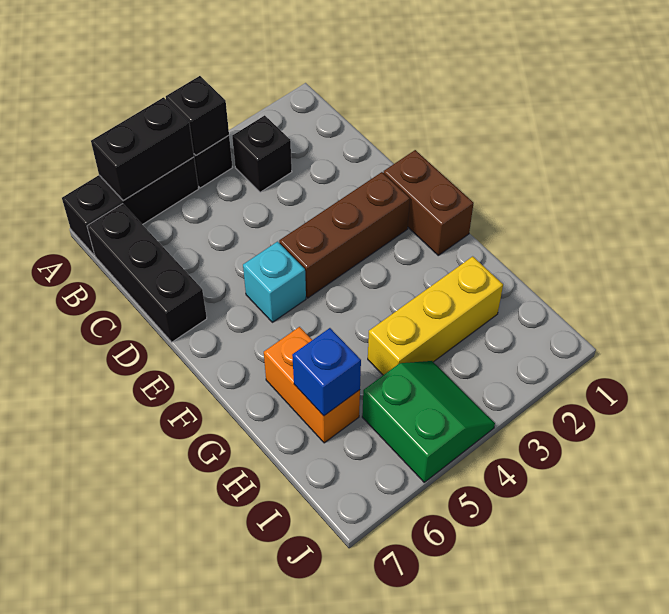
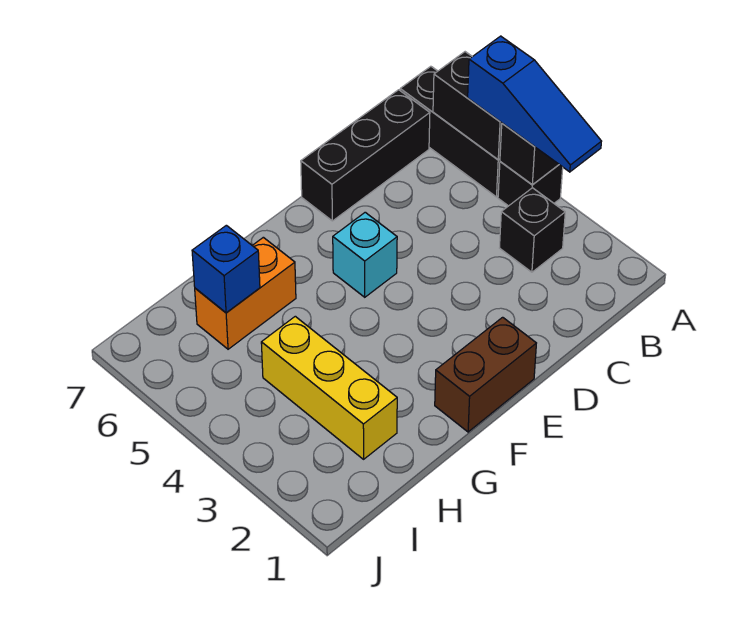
none -> blue 1x3 slope [468,36,601,172]
brown 1x3 brick [279,172,410,298] -> none
green 2x2 slope [362,361,495,482] -> none

